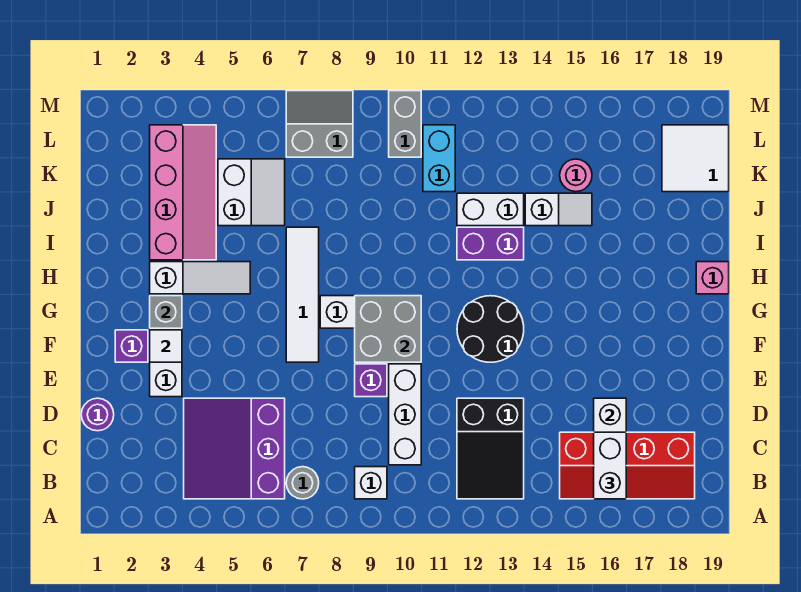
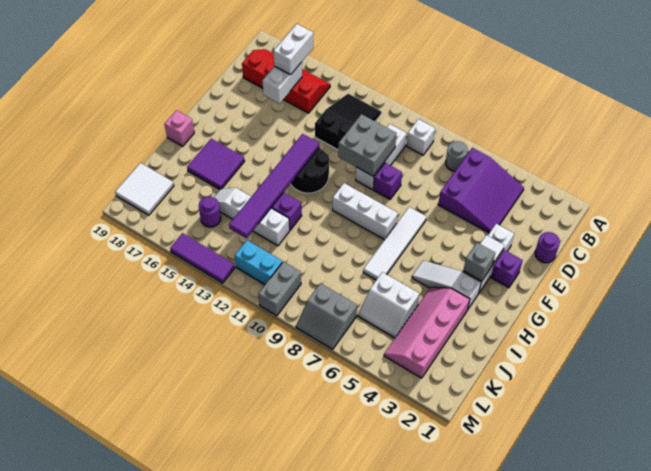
grey 2x2 brick [355,296,421,362] -> grey 2x2 brick moved to [338,114,397,176]
none -> purple 1x6 tile [229,134,319,238]
none -> purple 2x2 tile [187,139,245,189]
white 2x2 slope [218,159,285,226] -> white 2x2 slope turned to [358,272,419,338]
cyan 1x2 brick [423,125,455,192] -> cyan 1x2 brick turned to [235,240,282,285]
pink 1x1 round brick [560,159,592,192] -> purple 1x1 round brick [199,197,221,227]
none -> purple 1x3 tile [170,233,235,283]

